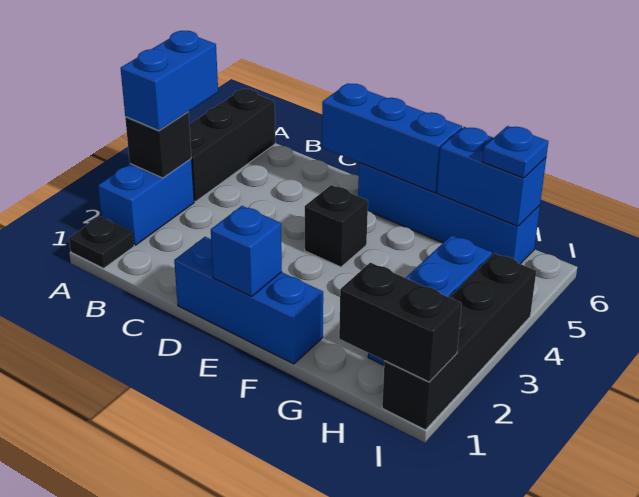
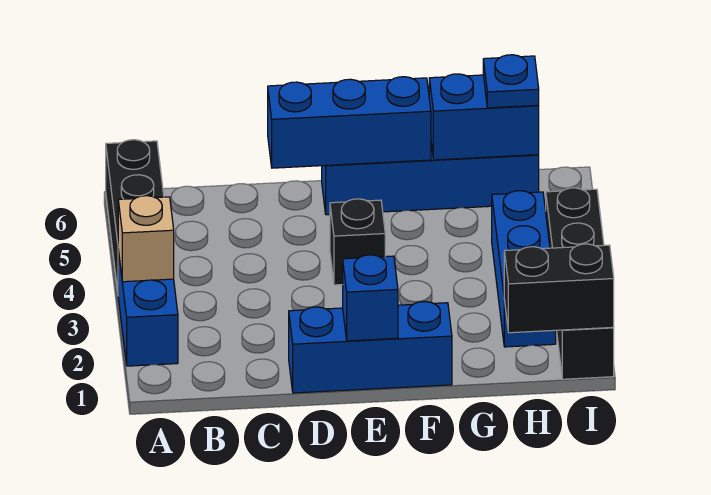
black 1x1 plate [69,217,134,268] -> none
black 1x1 brick [125,112,191,178] -> tan 1x1 brick [118,196,174,282]
blue 1x2 brick [121,31,218,131] -> none

